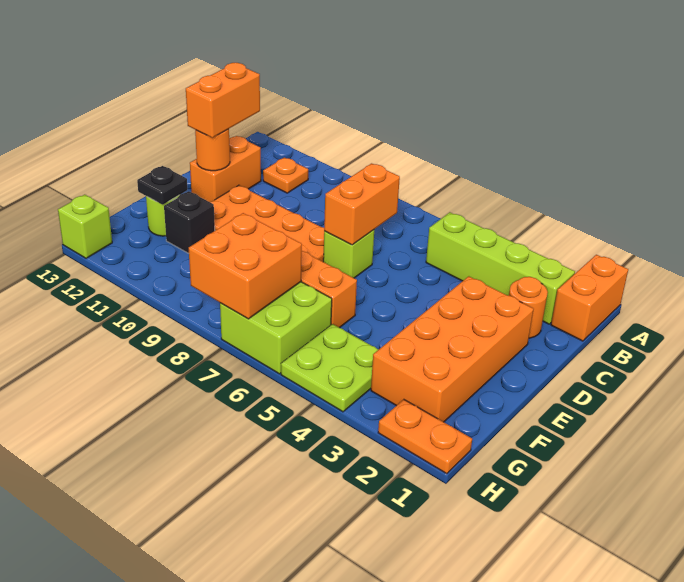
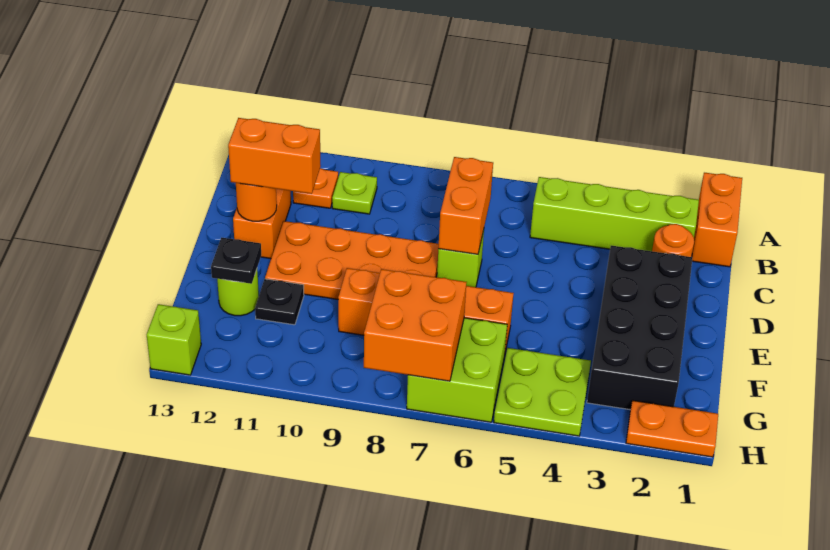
none -> lime 1x1 plate [332,172,377,214]
orange 1x2 brick [186,63,260,138] -> orange 1x2 brick turned to [228,118,321,194]
orange 2x4 brick [371,276,534,422] -> black 2x4 brick [587,246,693,410]
black 1x1 brick [164,191,215,253] -> black 1x1 plate [255,279,304,325]

